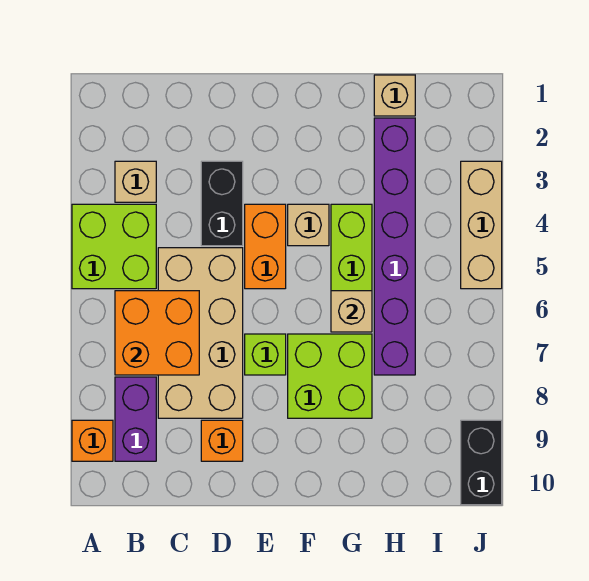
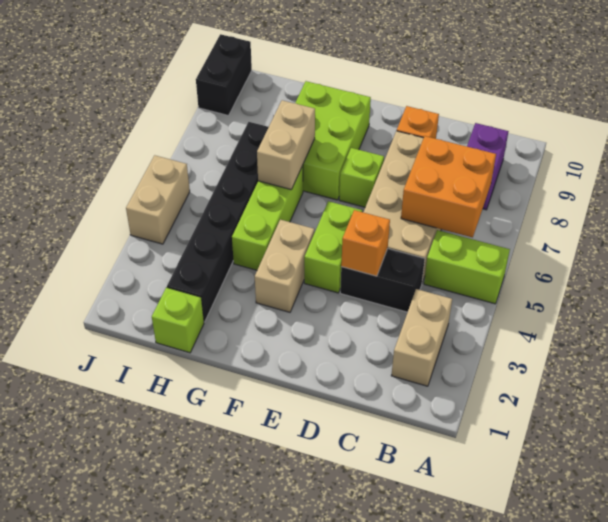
lime 2x2 brick [72,204,156,289] -> lime 1x2 brick [424,230,510,304]
orange 1x1 brick [72,420,113,461] -> orange 1x1 brick moved to [341,210,390,276]
tan 1x1 brick [115,161,156,202] -> tan 1x2 brick [391,289,452,386]
black 1x2 brick [201,161,243,246] -> black 1x2 brick turned to [340,249,425,312]
orange 1x2 brick [245,204,286,289] -> lime 1x2 brick [304,201,362,293]
tan 1x1 brick [288,204,329,246] -> tan 1x2 brick [255,220,314,312]
lime 2x2 brick [288,334,372,418] -> lime 2x3 brick [295,81,371,200]
tan 1x1 brick [331,291,372,332] -> tan 1x2 brick [257,100,315,190]
tan 1x1 brick [374,75,415,116] -> lime 1x1 brick [152,287,204,353]
purple 1x6 brick [374,118,415,375] -> black 1x6 brick [167,122,269,322]
tan 1x3 brick [461,161,502,289] -> tan 1x2 brick [126,155,190,244]

